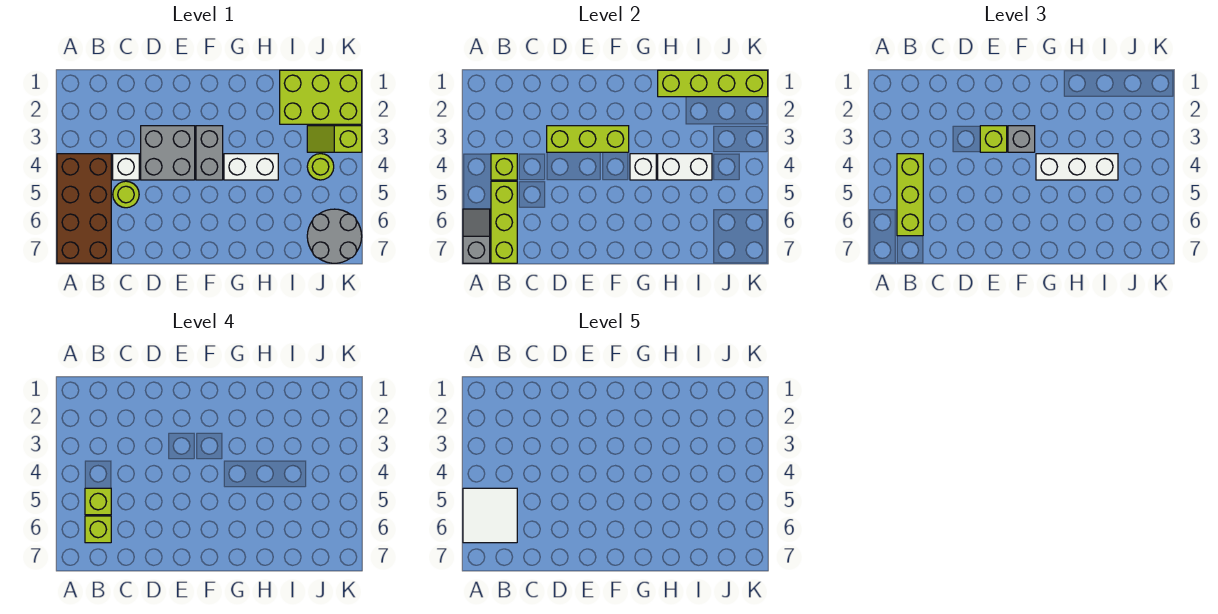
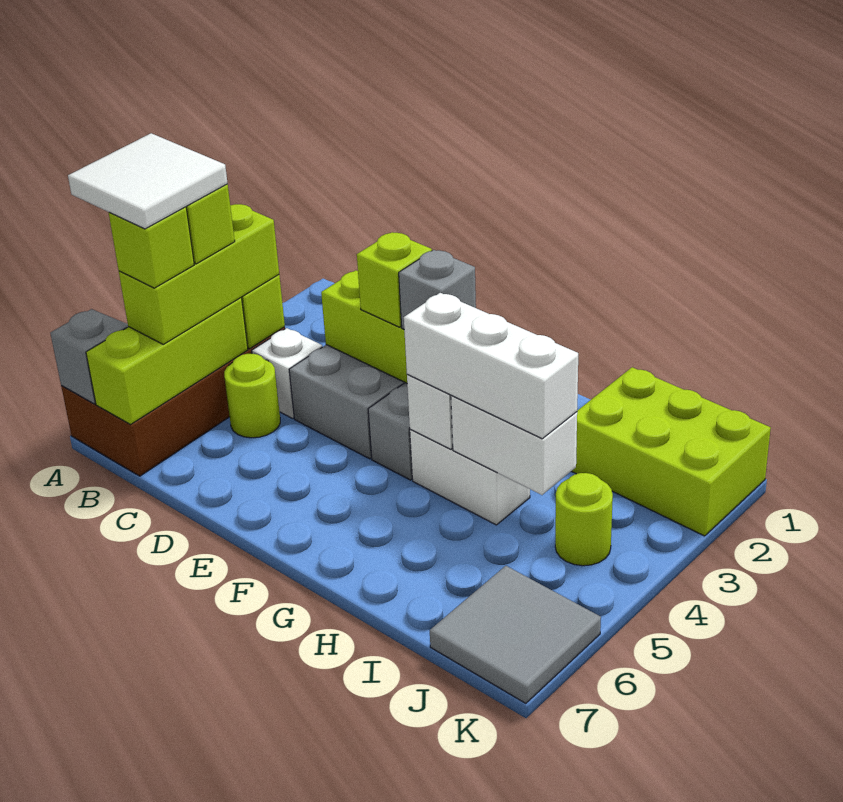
lime 1x4 brick [658,70,768,97] -> none
lime 1x2 slope [307,126,362,152] -> none
grey 2x2 round brick [307,209,362,263] -> grey 2x2 tile [430,566,601,703]

